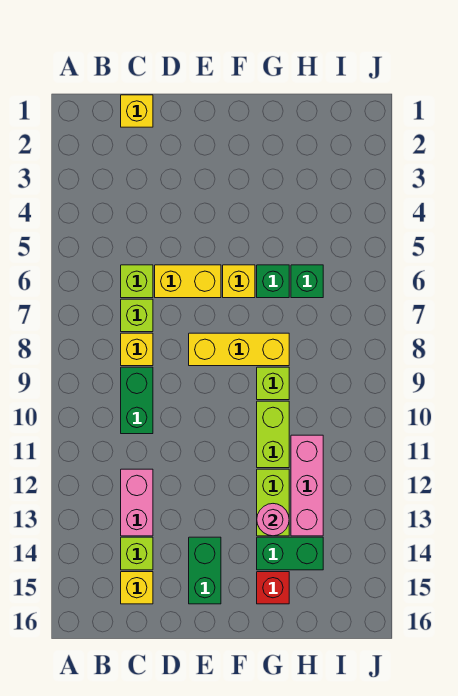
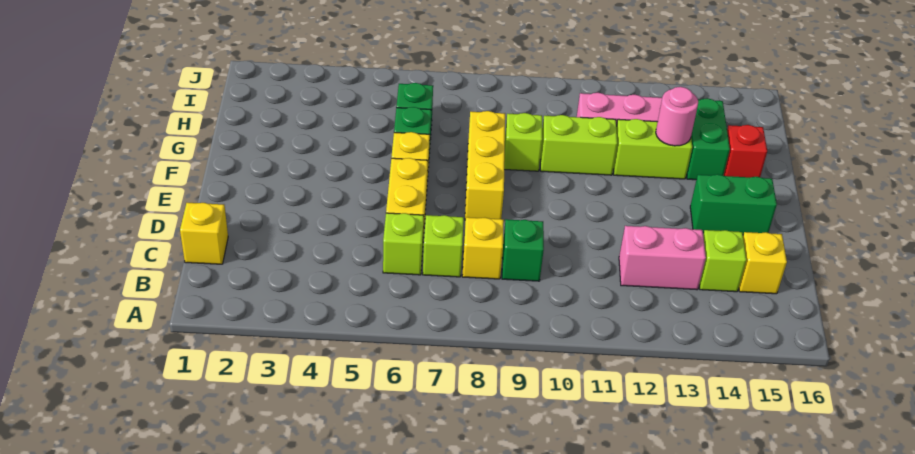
green 1x2 brick [121,367,153,434] -> green 1x1 brick [502,219,544,281]

